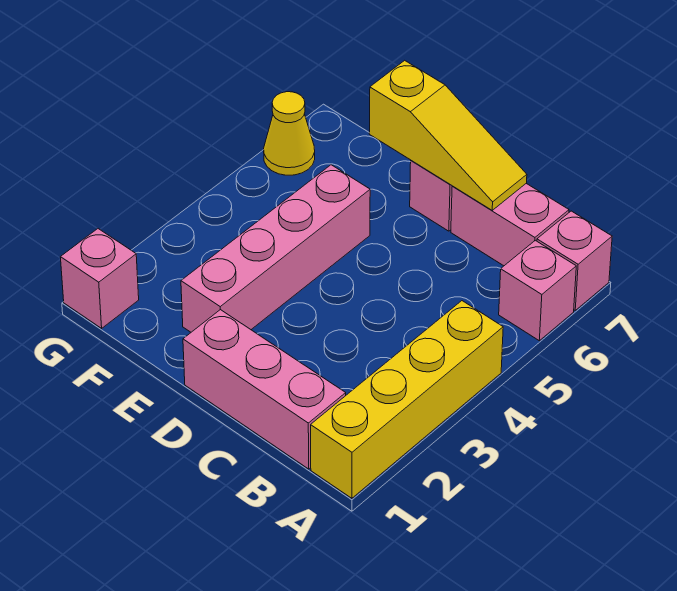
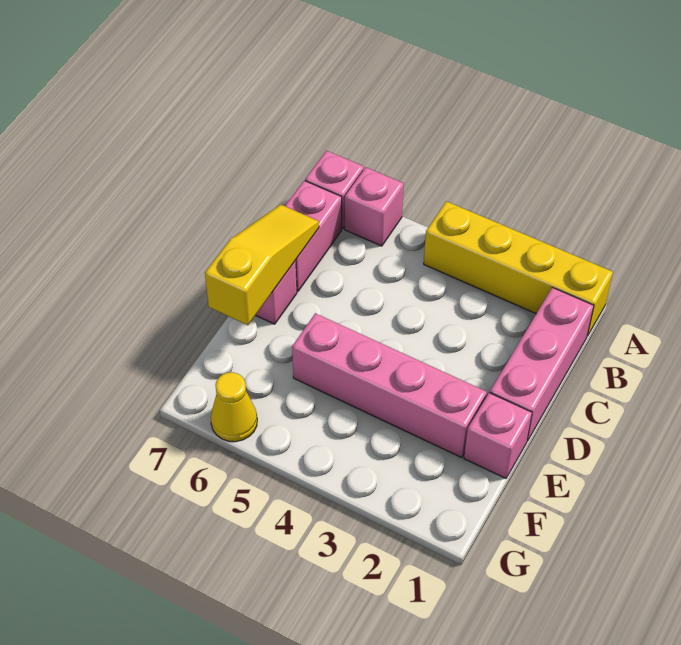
pink 1x1 brick [60,229,139,328] -> pink 1x1 brick moved to [464,393,532,478]

